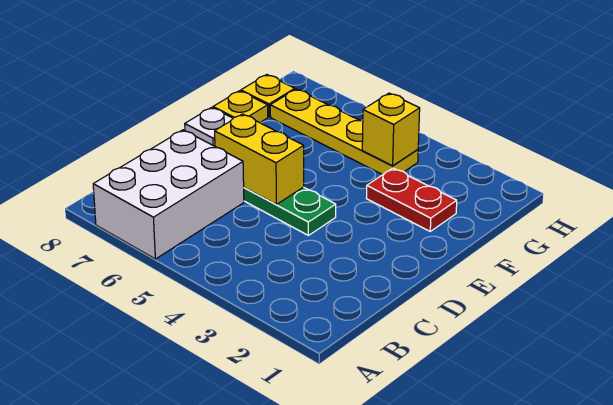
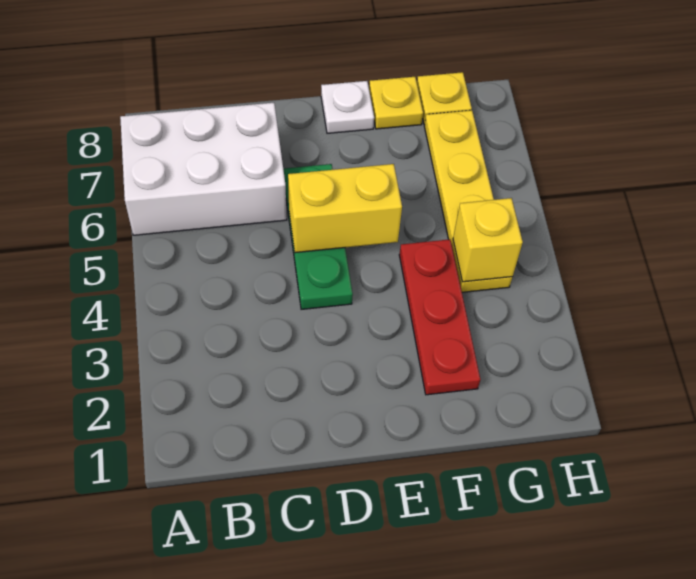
yellow 1x2 brick [215,114,304,204] -> yellow 1x2 brick turned to [288,164,402,253]
red 1x2 plate [366,168,457,231] -> red 1x3 plate [399,239,481,395]

